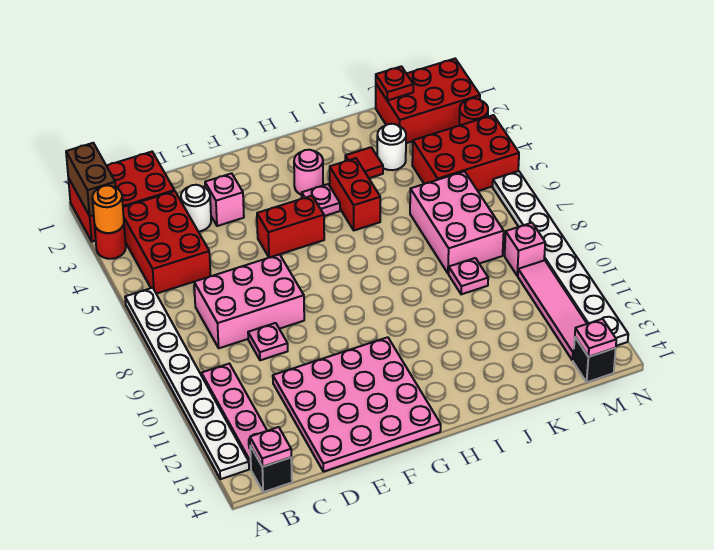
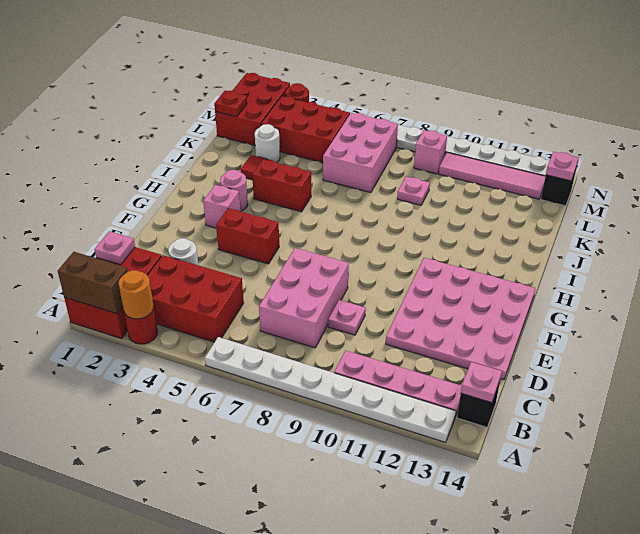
pink 1x1 brick [205,173,244,226] -> pink 1x1 brick moved to [203,185,240,228]
red 1x2 brick [257,196,324,258] -> red 1x2 brick turned to [216,208,279,264]
pink 1x1 plate [302,184,340,216] -> pink 1x1 plate moved to [95,231,135,265]
pink 2x3 brick [410,171,504,274] -> pink 2x3 brick turned to [323,113,398,192]
red 2x3 brick [412,115,519,191] -> red 2x3 brick turned to [261,96,350,163]

